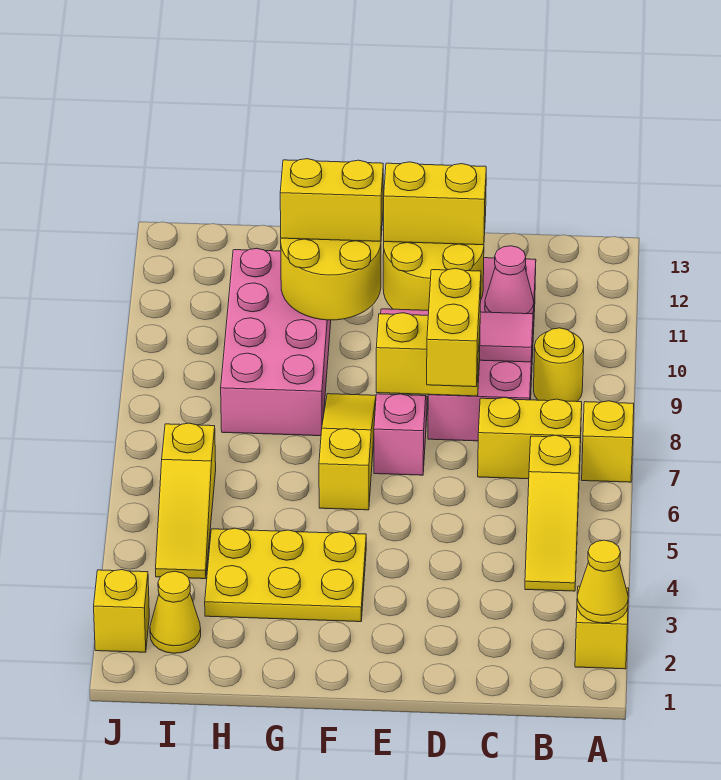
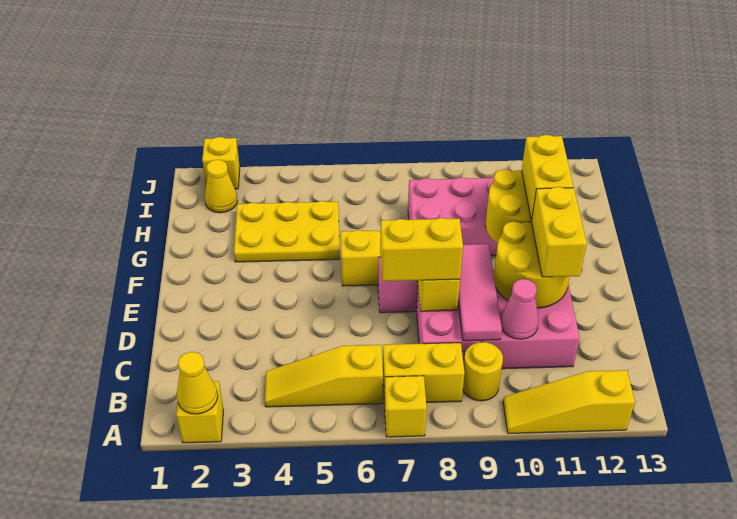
yellow 1x2 brick [478,397,582,479] -> yellow 1x2 brick turned to [383,343,465,403]
yellow 2x3 plate [205,528,366,622] -> yellow 2x3 plate turned to [234,201,340,262]
yellow 1x3 slope [156,423,216,579] -> yellow 1x3 slope moved to [503,370,635,434]

